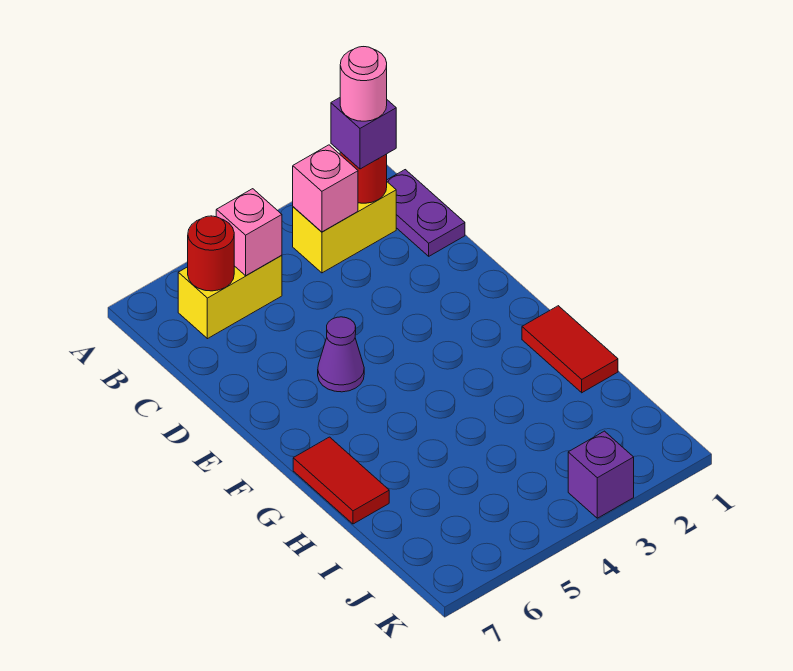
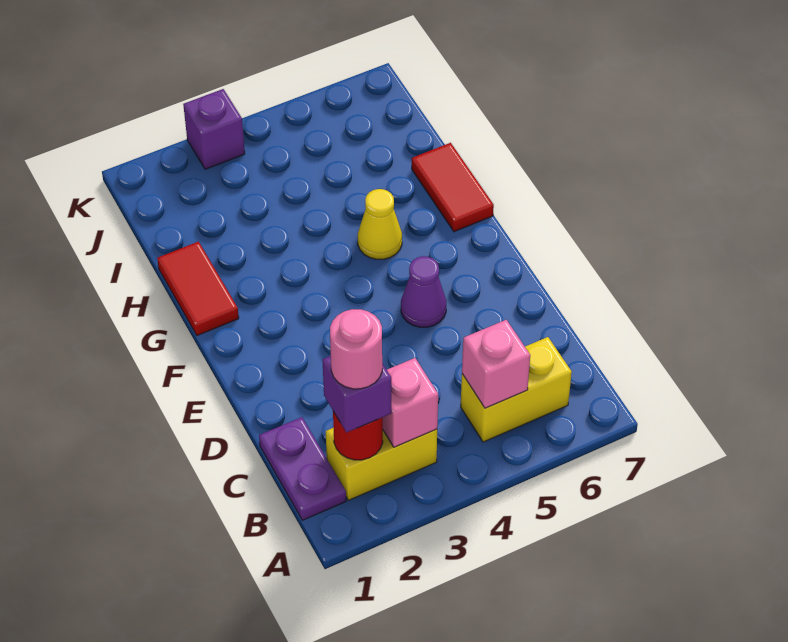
red 1x1 round brick [188,216,234,291] -> none
none -> yellow 1x1 cone [358,189,402,259]

